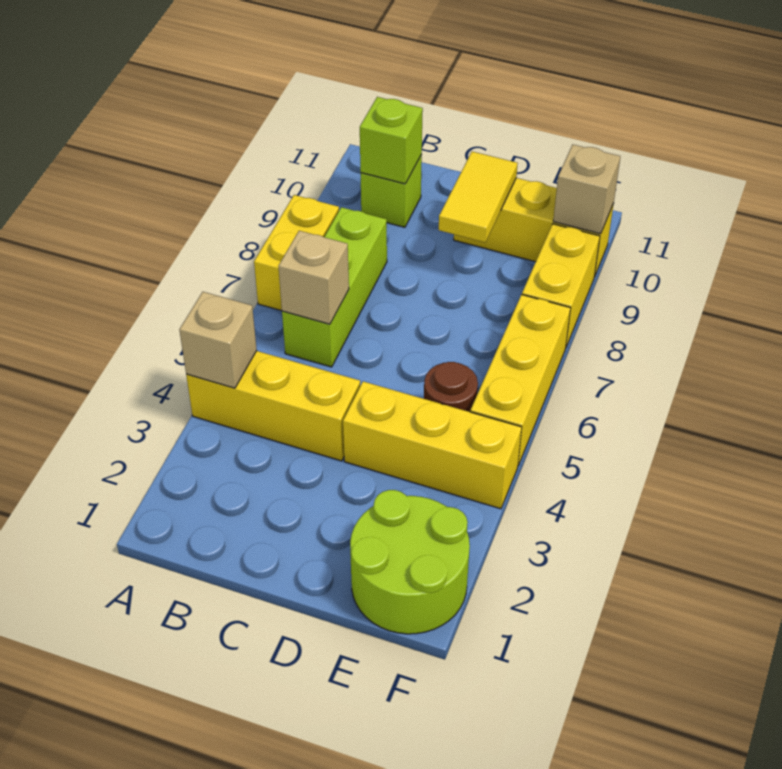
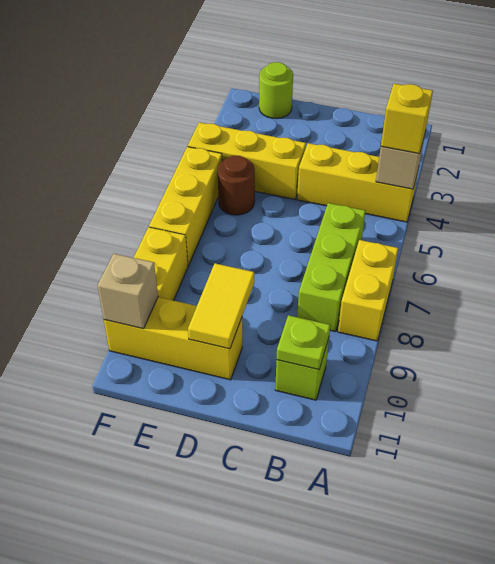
none -> yellow 1x1 brick [381,84,433,154]
tan 1x1 brick [278,231,349,324] -> none
lime 1x1 brick [360,97,423,184] -> lime 1x1 plate [277,315,330,370]
lime 2x2 round brick [350,490,470,634] -> lime 1x1 round brick [259,62,293,119]

